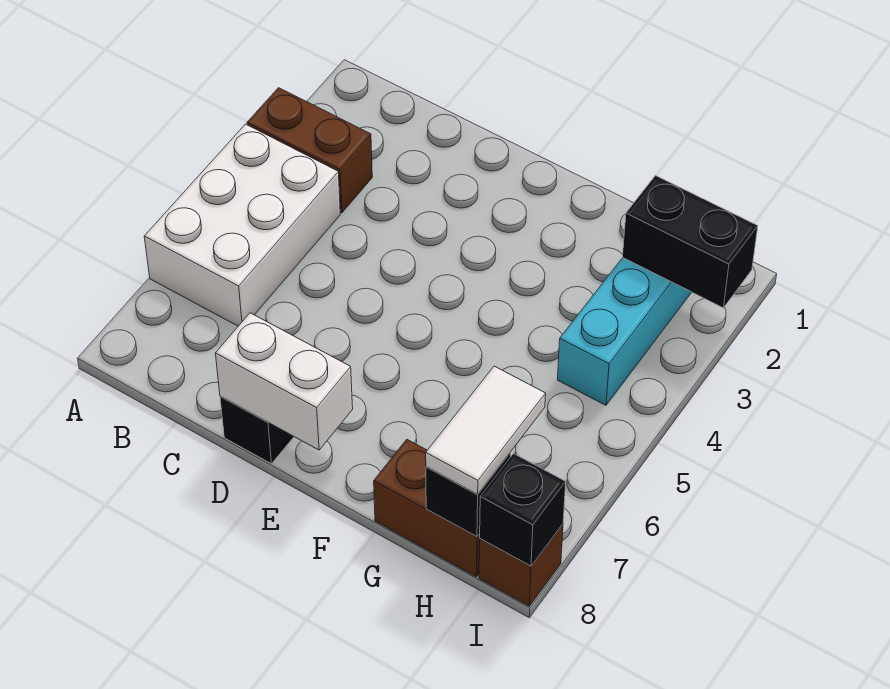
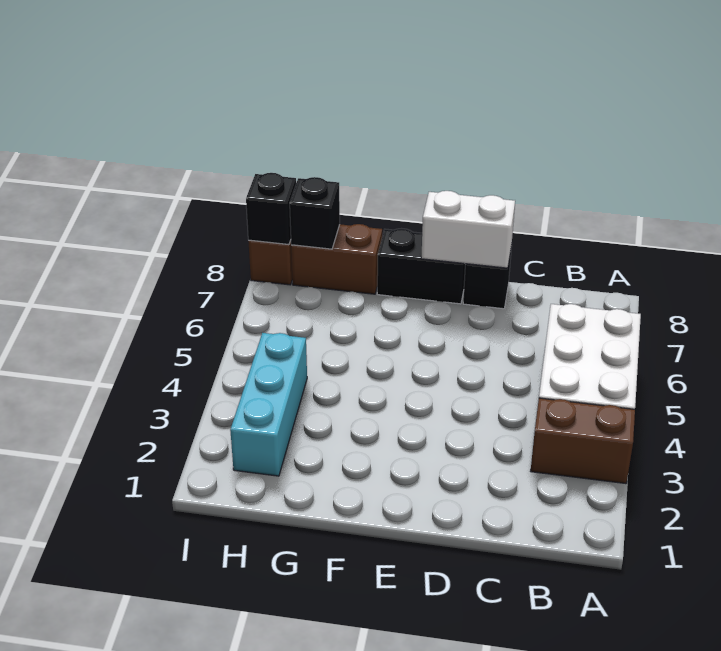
black 1x2 brick [623,176,758,308] -> black 1x2 brick moved to [377,229,465,304]
white 1x2 tile [426,366,546,494] -> none

